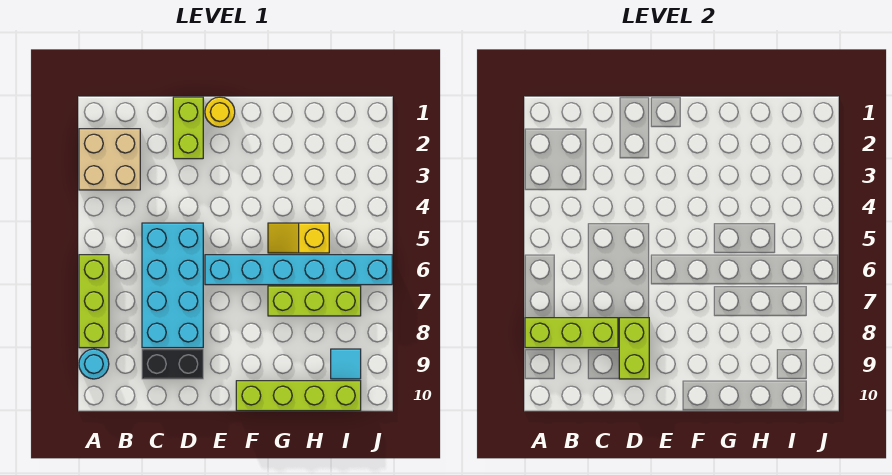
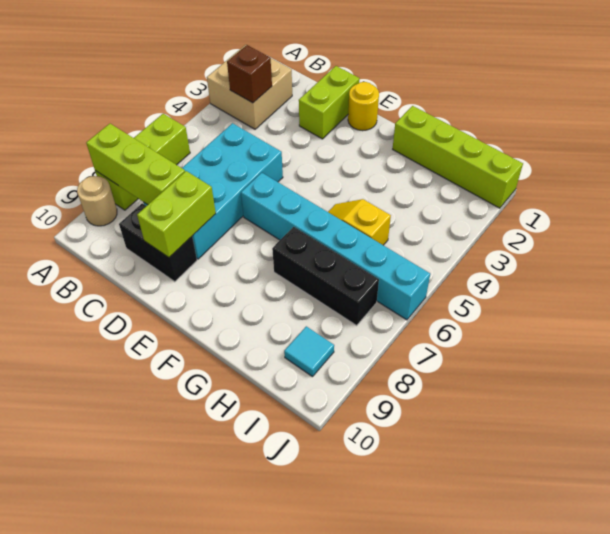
cyan 1x1 round brick [79,349,109,379] -> tan 1x1 round brick [77,176,117,226]
none -> brown 1x1 brick [227,45,272,103]
lime 1x4 brick [236,381,361,411] -> lime 1x4 brick moved to [393,106,523,208]
lime 1x3 brick [268,286,361,316] -> black 1x3 brick [272,227,379,325]

